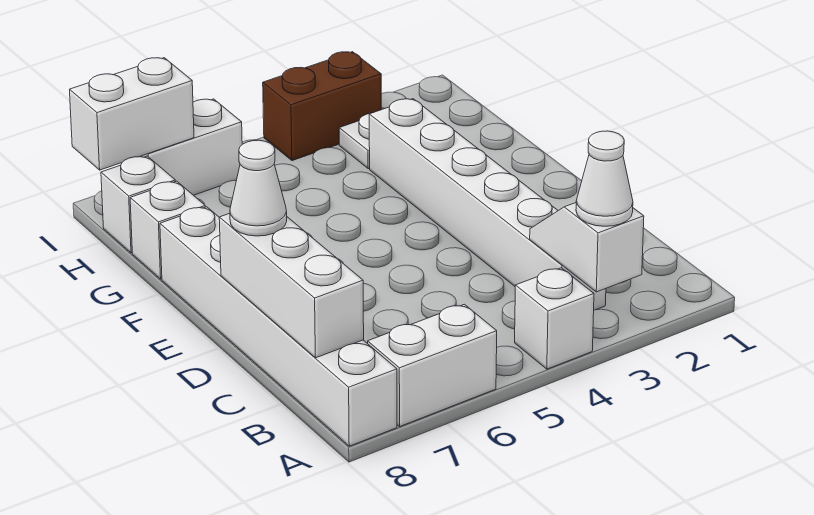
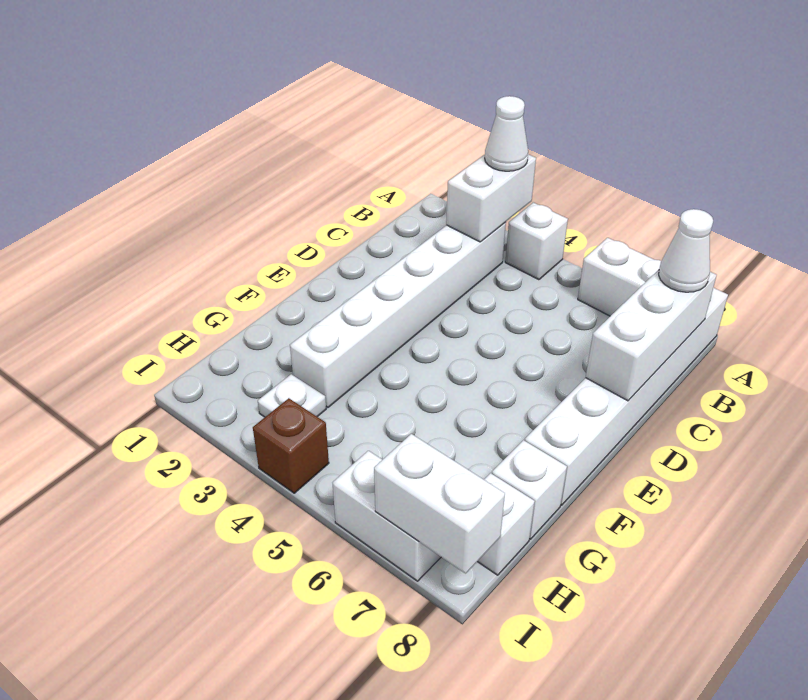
white 1x2 slope [530,203,644,292] -> white 1x2 brick [446,154,536,242]
white 1x1 cone [230,140,287,236] -> white 1x1 cone moved to [659,209,713,292]
brown 1x2 brick [263,52,381,161] -> brown 1x1 brick [253,398,329,493]

